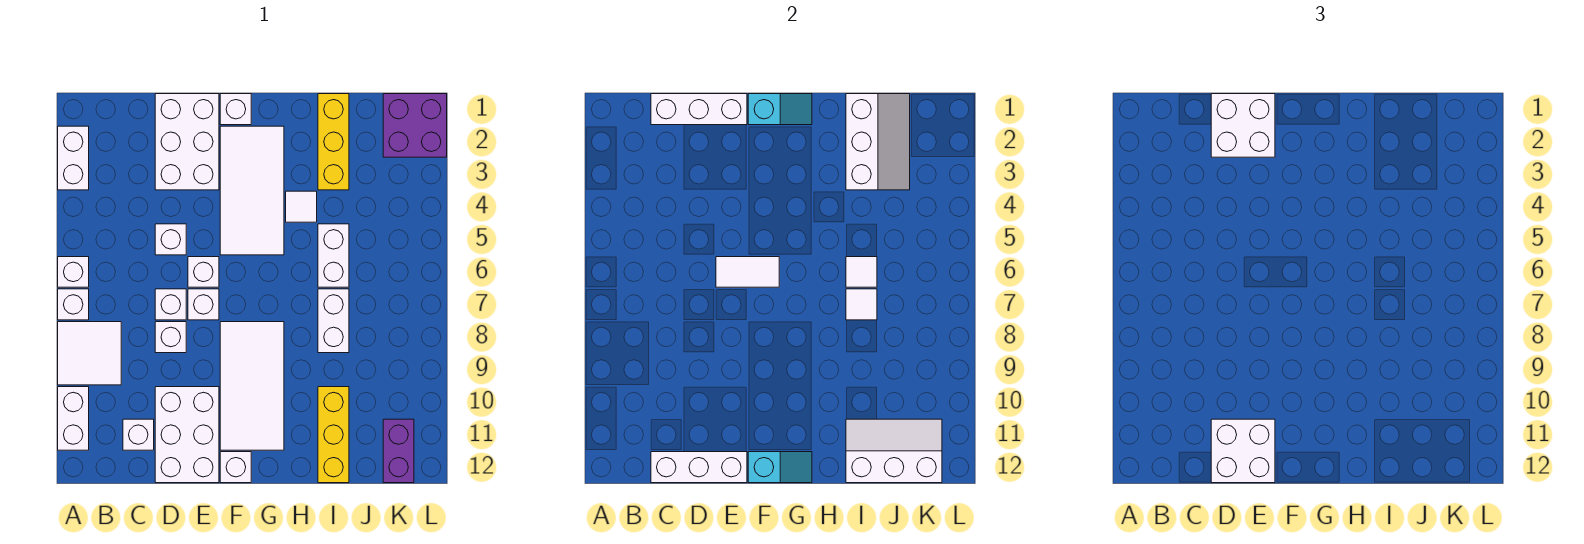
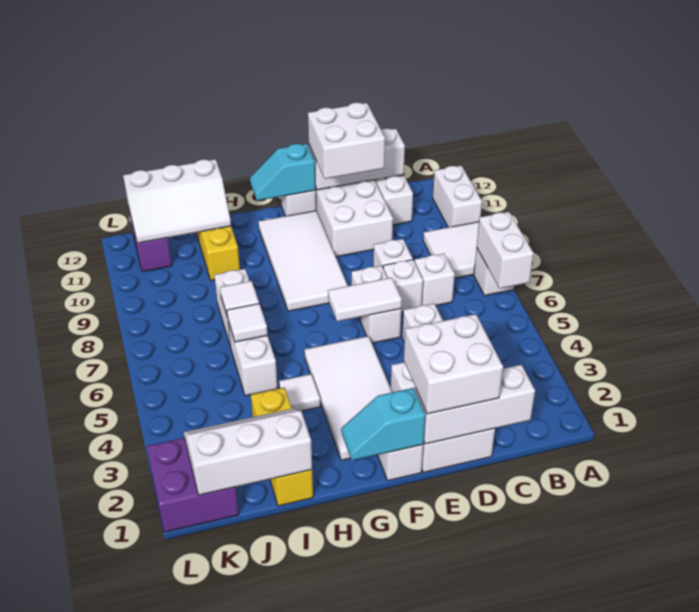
white 1x2 brick [58,126,89,190] -> white 1x2 brick moved to [477,212,534,289]
white 1x1 brick [58,257,89,287] -> white 1x1 brick moved to [415,254,455,306]
white 2x3 slope [846,94,910,190] -> white 2x3 slope turned to [184,408,312,495]

